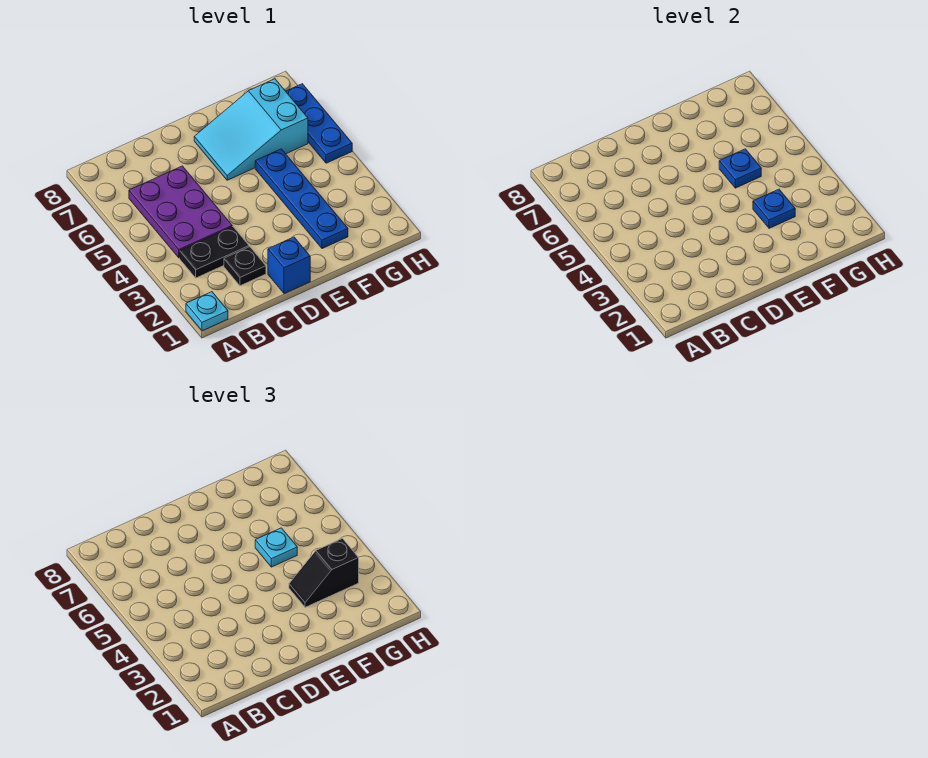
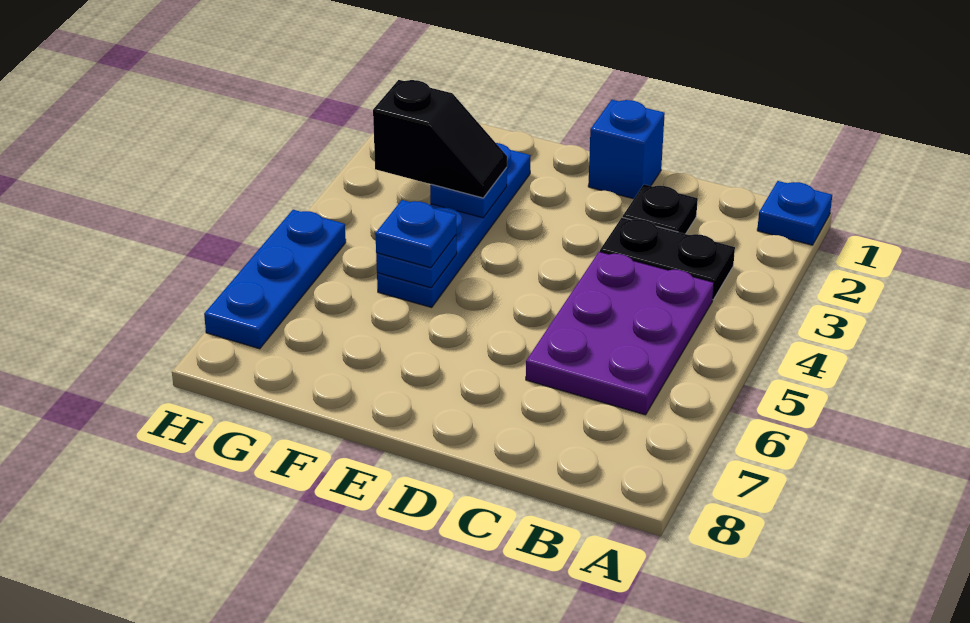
cyan 1x1 plate [186,292,228,331] -> blue 1x1 plate [757,181,832,245]
cyan 2x3 slope [194,79,308,180] -> none
cyan 1x1 plate [255,528,297,567] -> blue 1x1 plate [375,200,456,268]

